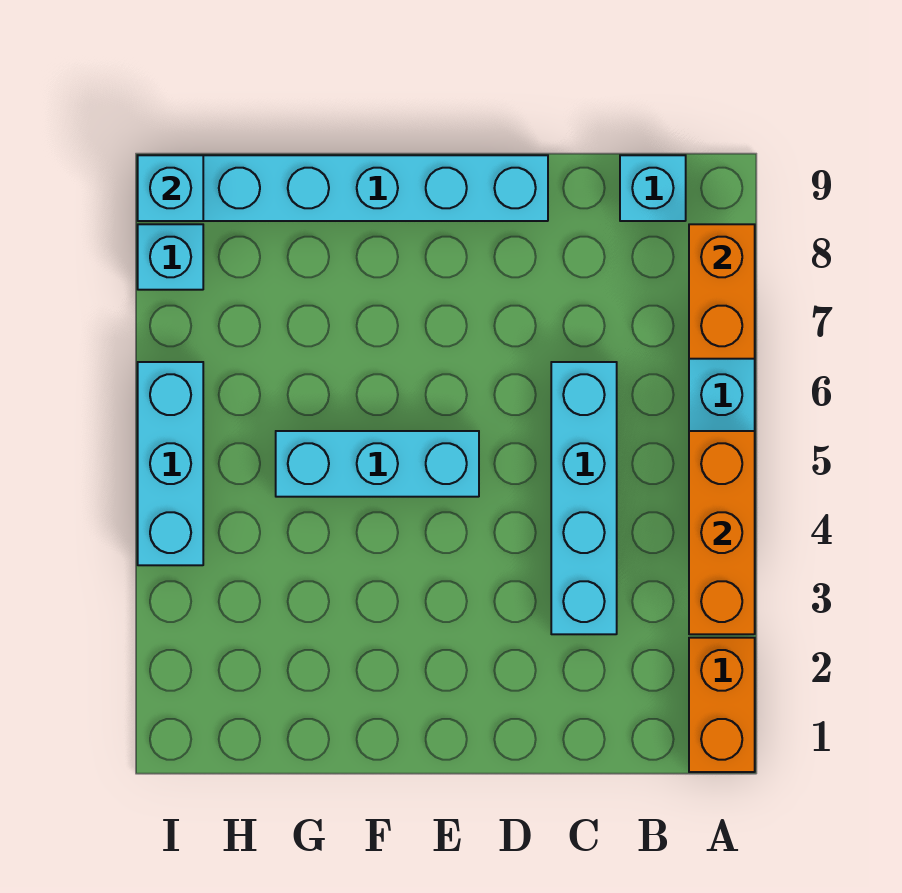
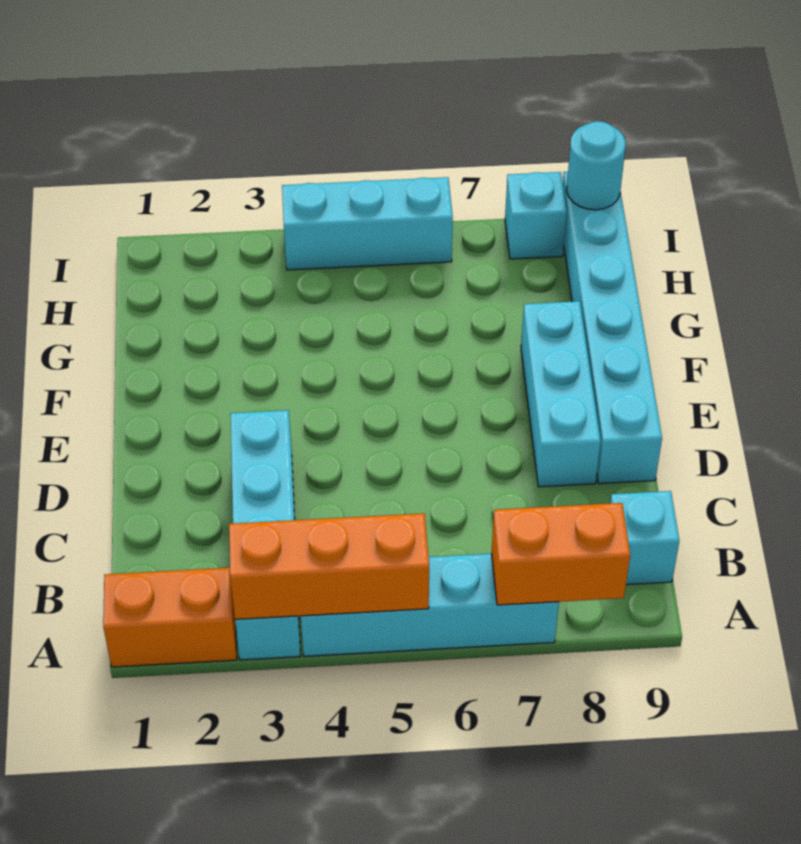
cyan 1x4 brick [551,362,617,634] -> cyan 1x4 brick turned to [230,410,300,660]
cyan 1x3 brick [276,431,479,497] -> cyan 1x3 brick moved to [521,301,601,487]
cyan 1x1 brick [138,155,203,221] -> cyan 1x1 round brick [567,121,626,210]

